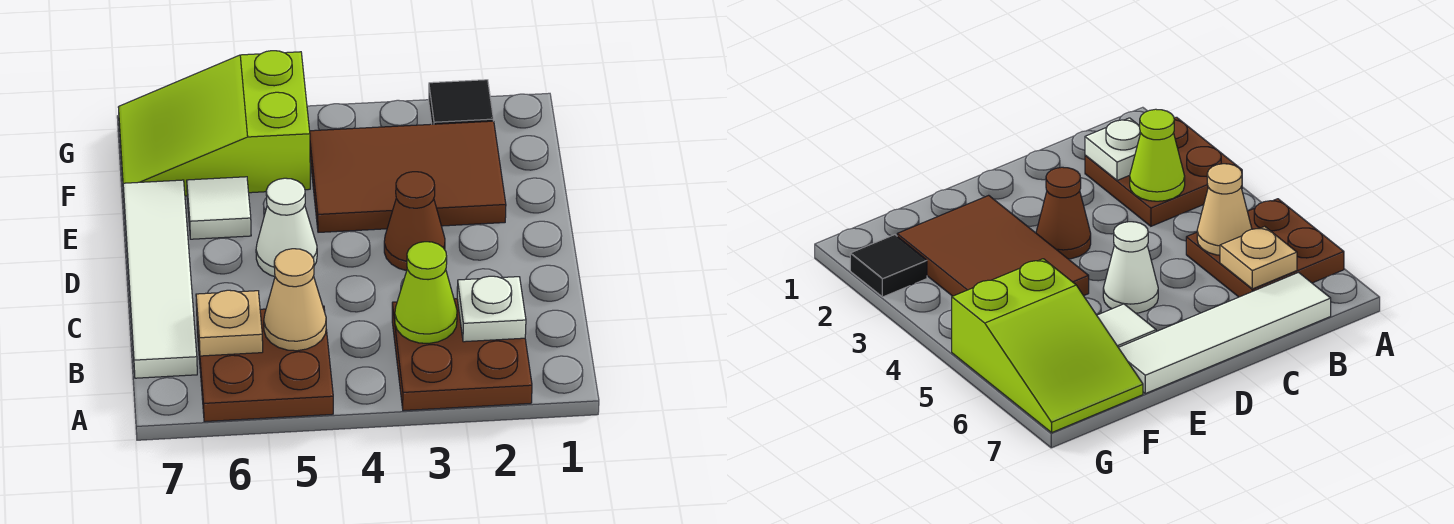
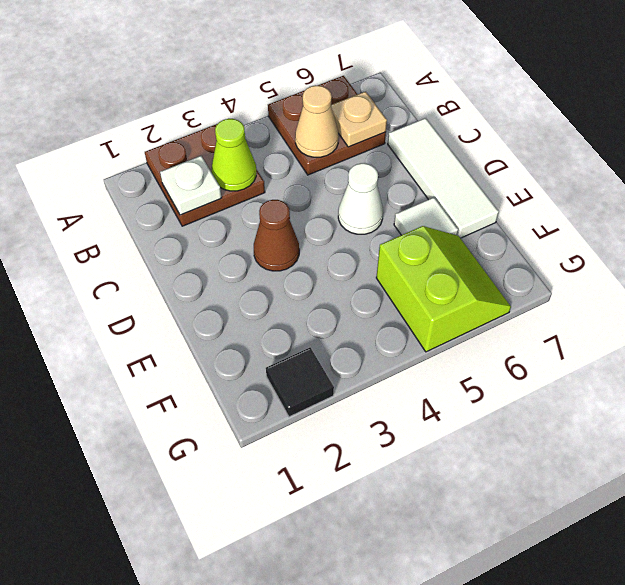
white 1x4 tile [123,180,197,378] -> white 1x3 tile [388,118,499,238]
brown 2x3 tile [310,121,506,232] -> none
lime 2x3 slope [118,51,310,196] -> lime 2x2 slope [376,226,511,352]

